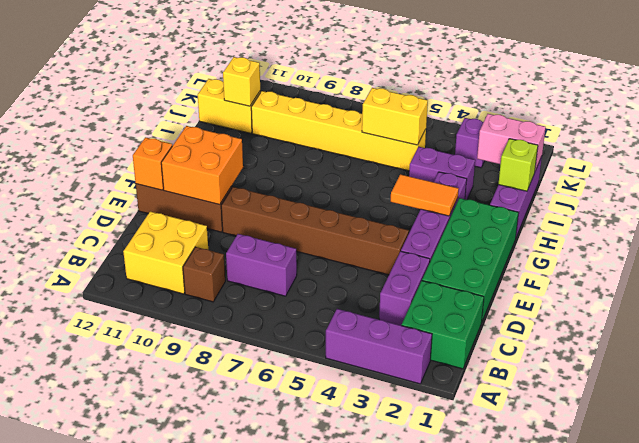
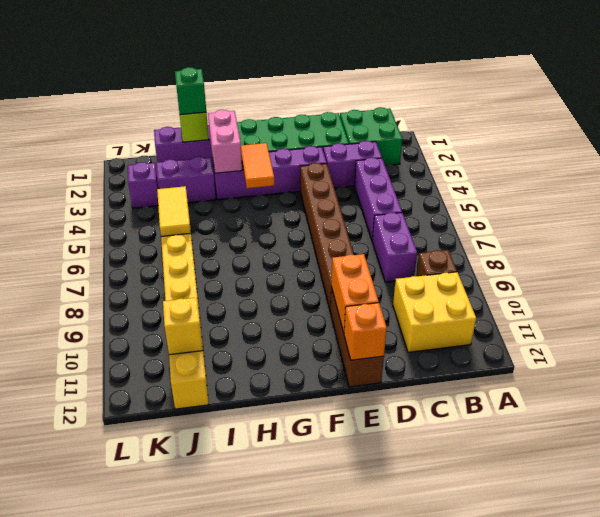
purple 1x3 brick [326,309,432,384] -> purple 1x3 brick moved to [355,158,402,240]
orange 2x2 brick [161,126,243,205] -> orange 1x2 brick [331,254,379,333]
none -> green 1x1 brick [175,67,206,115]
purple 1x2 brick [409,147,475,200] -> purple 1x2 brick turned to [156,157,216,203]
pink 1x2 brick [477,114,546,171] -> pink 1x2 brick moved to [208,110,242,173]
yellow 1x2 brick [362,88,428,145] -> yellow 1x2 tile [157,186,191,236]

